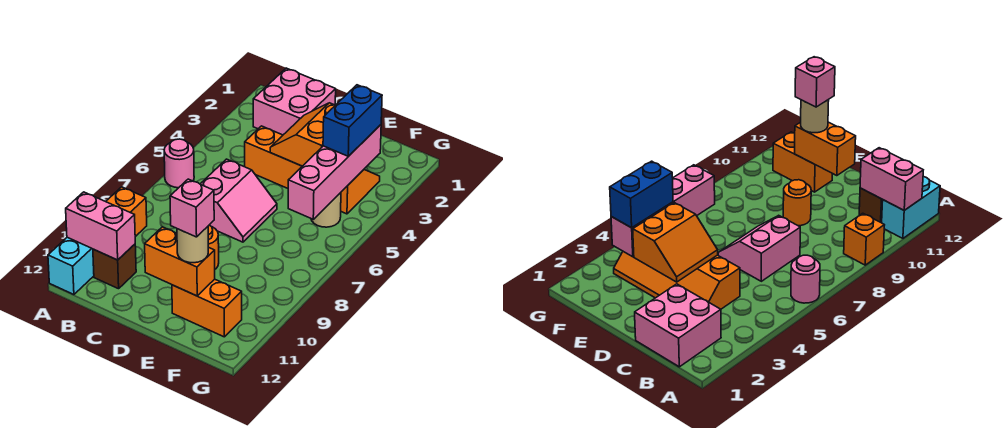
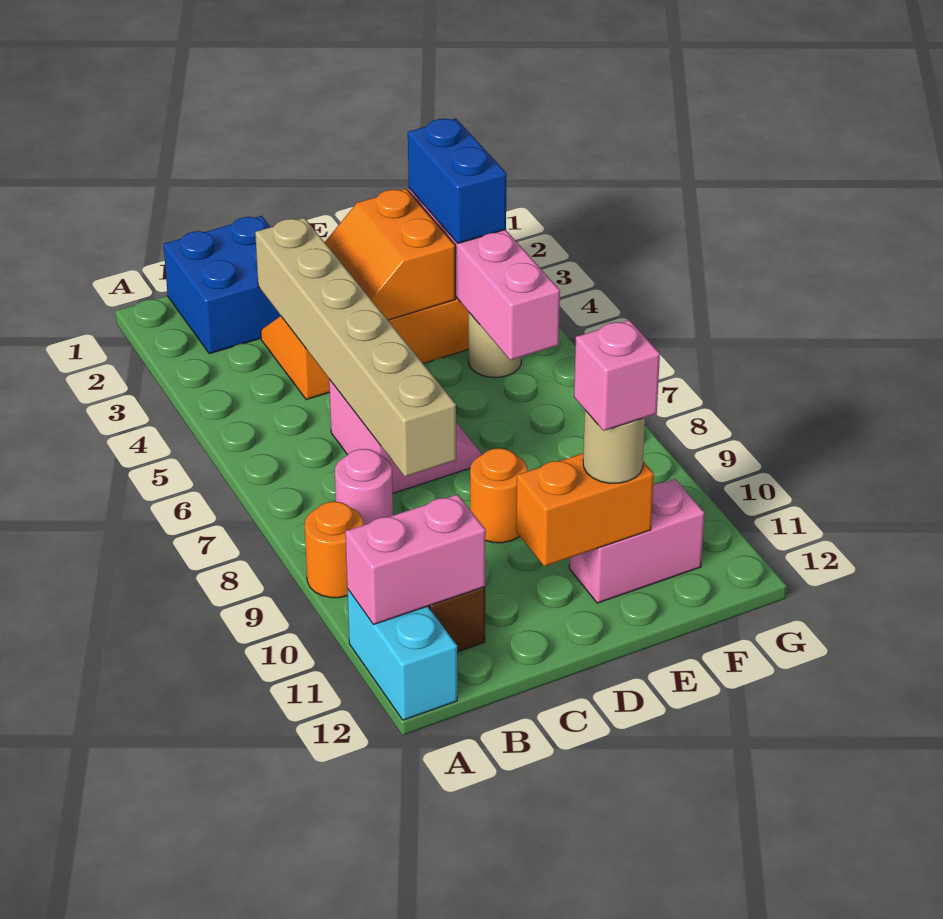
pink 1x1 round brick [164,139,194,188] -> pink 1x1 round brick moved to [335,449,393,525]
orange 1x1 brick [106,187,147,237] -> orange 1x1 round brick [305,502,363,598]
pink 2x2 brick [253,68,336,135] -> blue 2x2 brick [163,216,281,354]
none -> tan 1x6 brick [255,218,456,477]
orange 1x2 brick [172,279,242,337] -> pink 1x2 brick [569,479,705,603]

